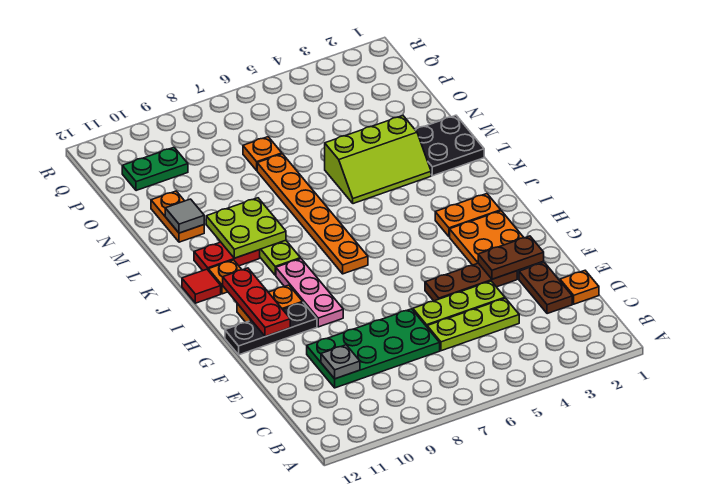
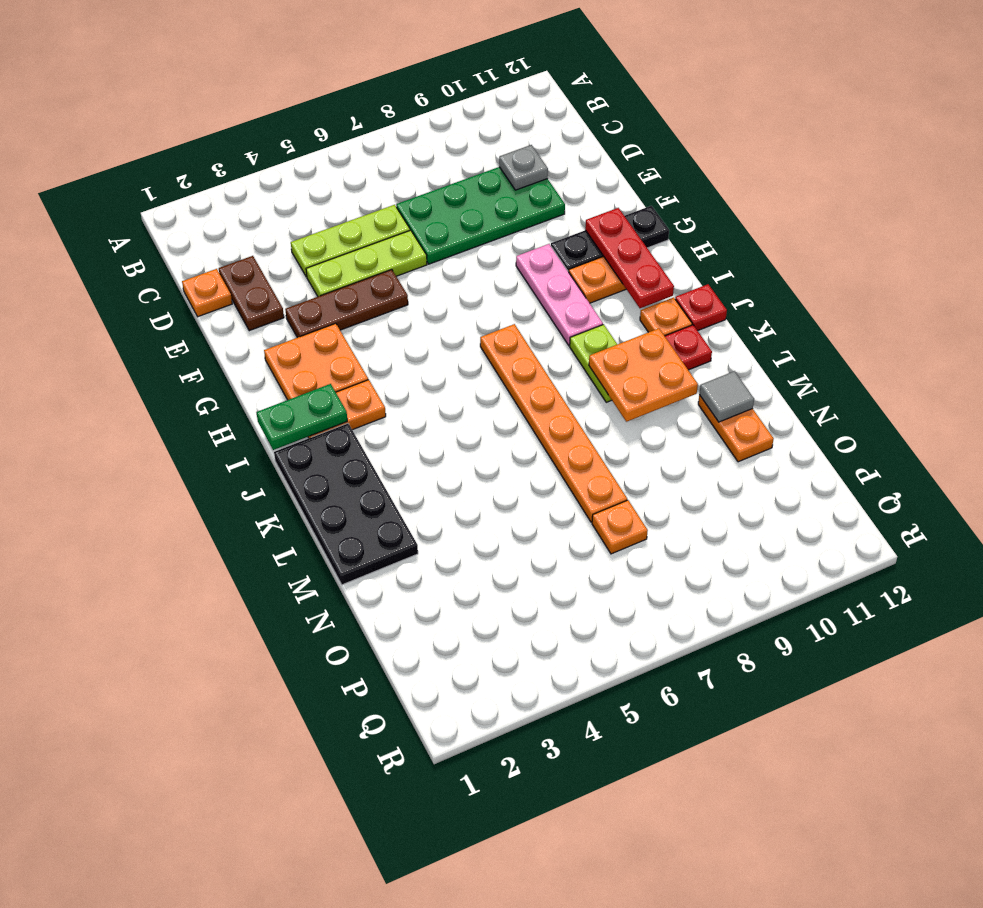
brown 1x2 plate [478,236,544,279] -> none
red 1x1 tile [182,269,221,303] -> red 1x1 plate [675,284,727,331]
lime 2x2 plate [206,198,286,258] -> orange 2x2 plate [589,328,698,422]
black 2x2 plate [415,115,484,176] -> black 2x4 plate [274,423,418,585]
lime 2x3 slope [325,116,431,204] -> none
green 1x2 plate [122,147,188,191] -> green 1x2 plate moved to [257,384,347,450]

